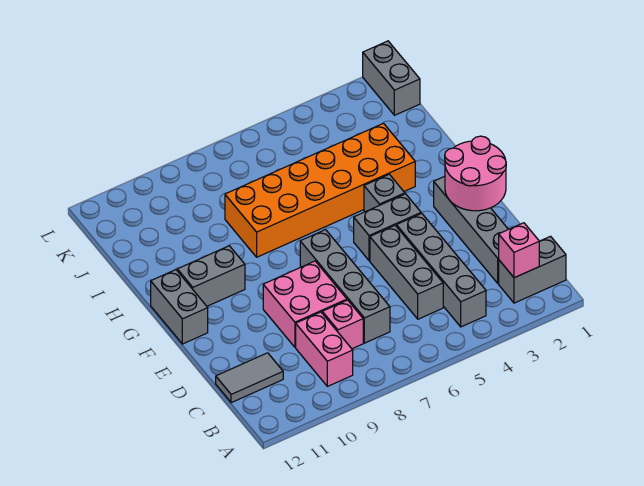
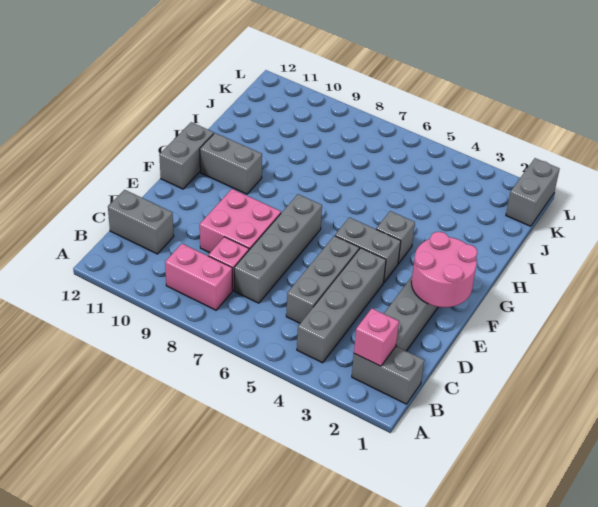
pink 1x2 brick [296,312,353,386] -> pink 1x2 brick turned to [165,244,232,310]
grey 1x2 tile [216,353,283,403] -> grey 1x2 brick [108,190,174,254]
orange 2x6 brick [225,123,415,257] -> none

